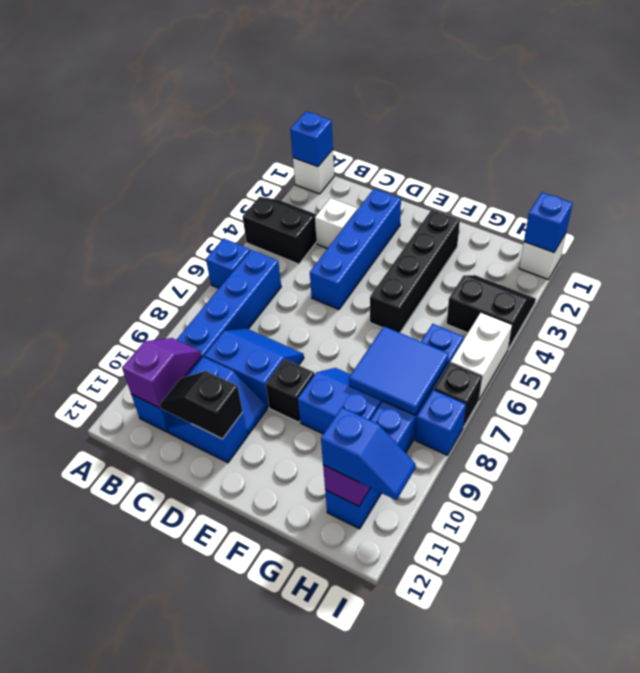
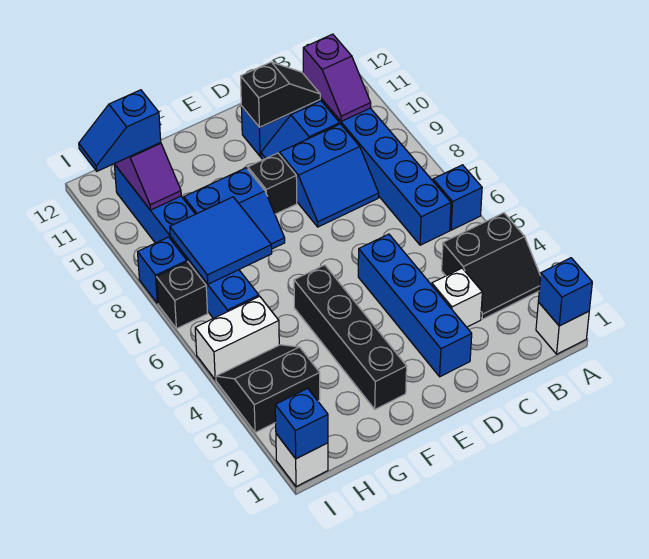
black 2x2 slope [447,275,536,349] -> black 2x2 slope turned to [216,345,320,433]
white 1x2 brick [450,312,512,400] -> white 1x2 brick turned to [195,296,279,380]

